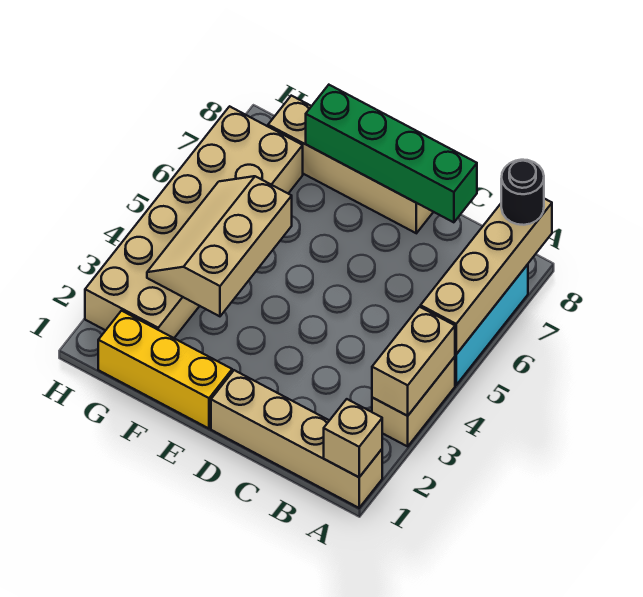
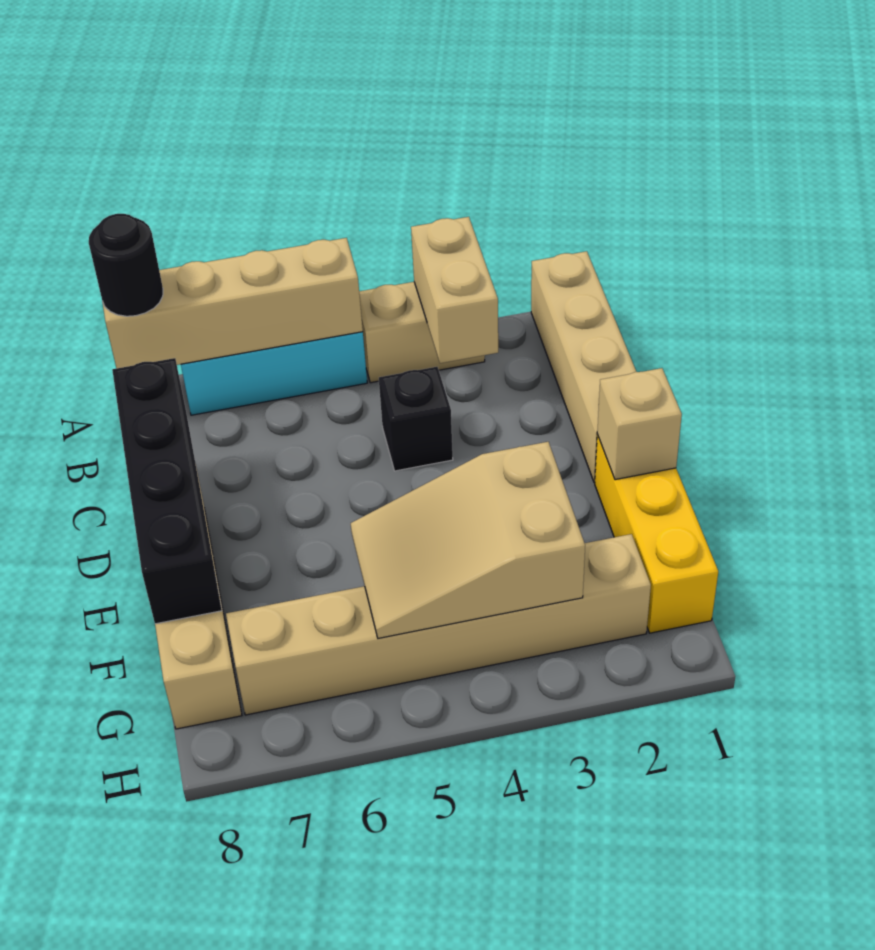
tan 1x1 brick [324,399,382,477] -> tan 1x1 brick moved to [597,368,682,480]
tan 1x2 brick [372,307,455,416] -> tan 1x2 brick turned to [411,217,498,363]
none -> black 1x1 brick [379,367,453,471]
green 1x4 brick [306,85,477,222] -> black 1x4 brick [112,358,222,624]
tan 2x3 slope [147,176,292,316] -> tan 2x3 slope turned to [351,442,585,638]
tan 2x6 brick [85,106,303,338] -> tan 1x6 brick [226,534,651,715]

